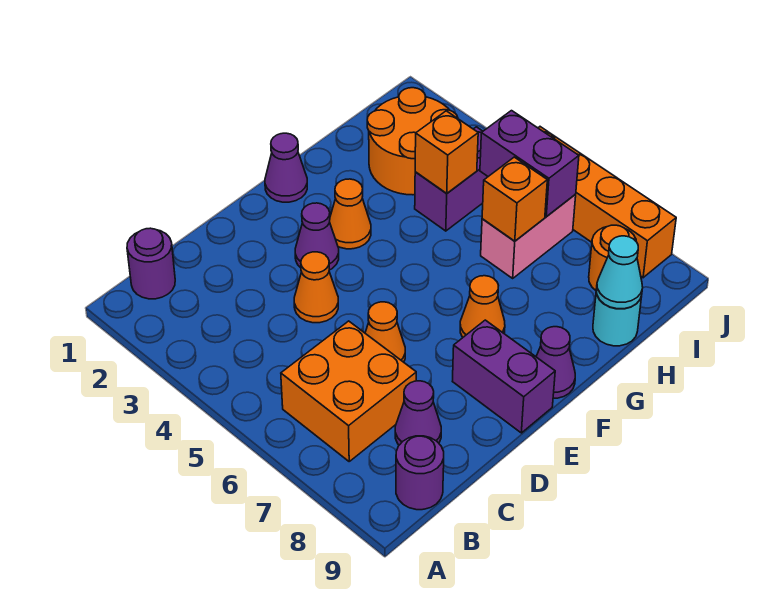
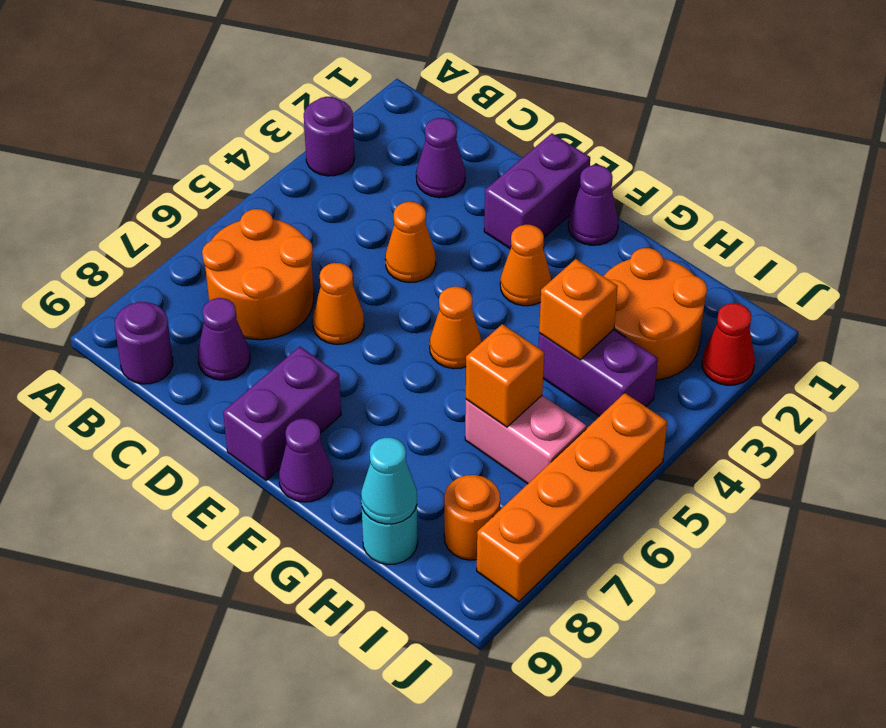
purple 1x1 round brick [127,228,175,299] -> purple 1x1 round brick moved to [304,97,355,176]
orange 2x2 brick [281,321,416,461] -> orange 2x2 round brick [202,209,314,340]
purple 1x1 cone [295,203,339,270] -> purple 1x1 cone moved to [416,118,465,198]
orange 1x1 cone [460,276,505,337] -> orange 1x1 cone moved to [430,287,481,369]
purple 1x2 brick [480,111,579,217] -> purple 1x2 brick moved to [484,133,590,249]
none -> red 1x1 cone [702,303,755,385]

